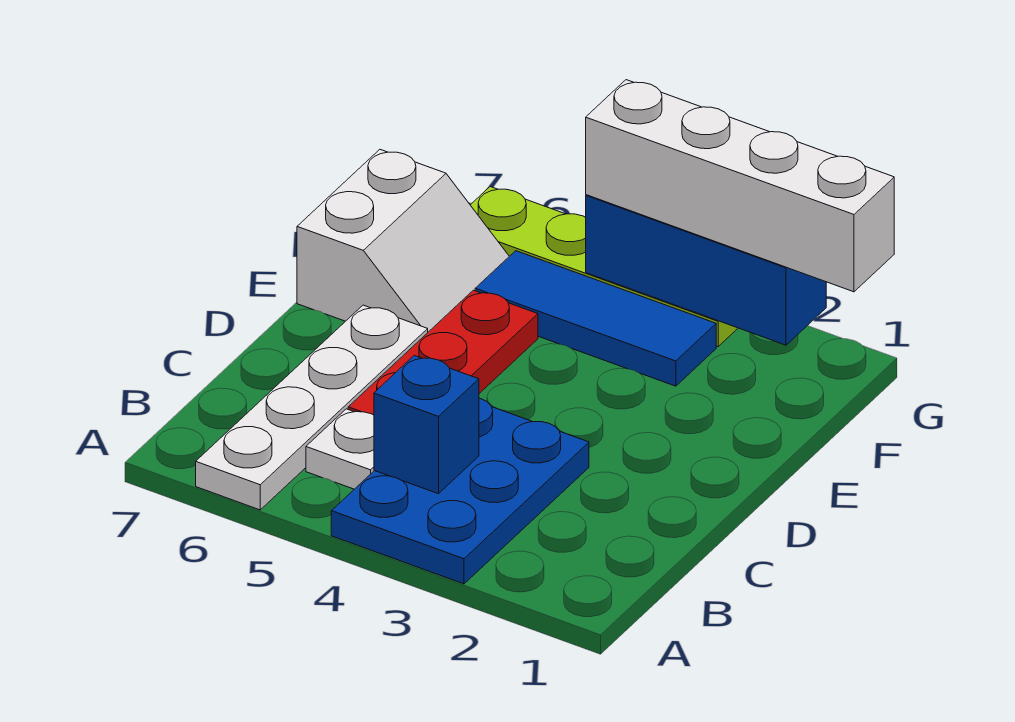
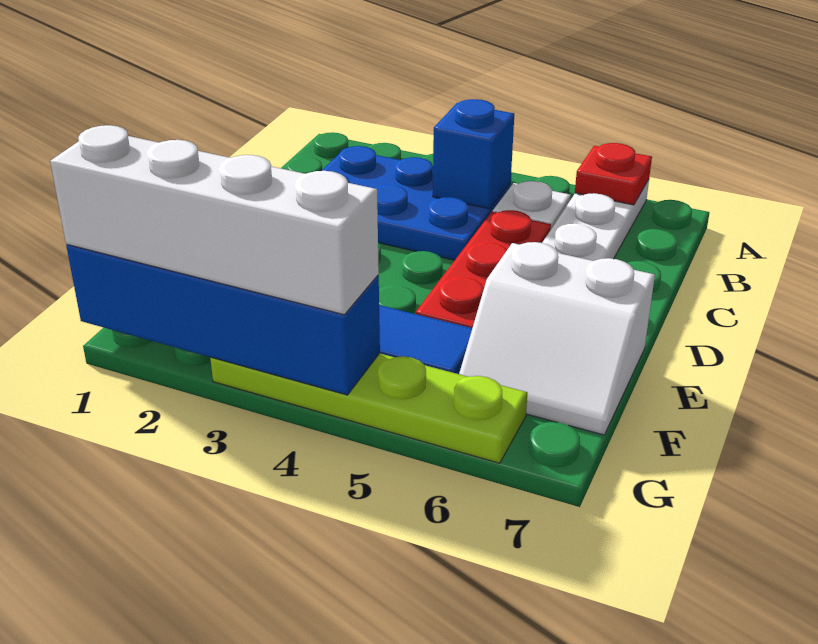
blue 2x3 plate [331,398,589,584] -> blue 2x3 plate turned to [322,146,511,260]
none -> red 1x1 plate [575,143,652,205]
white 2x2 slope [297,150,509,332] -> white 2x2 slope turned to [459,242,655,435]
blue 1x3 brick [586,195,826,345] -> blue 1x4 brick [66,245,380,395]

